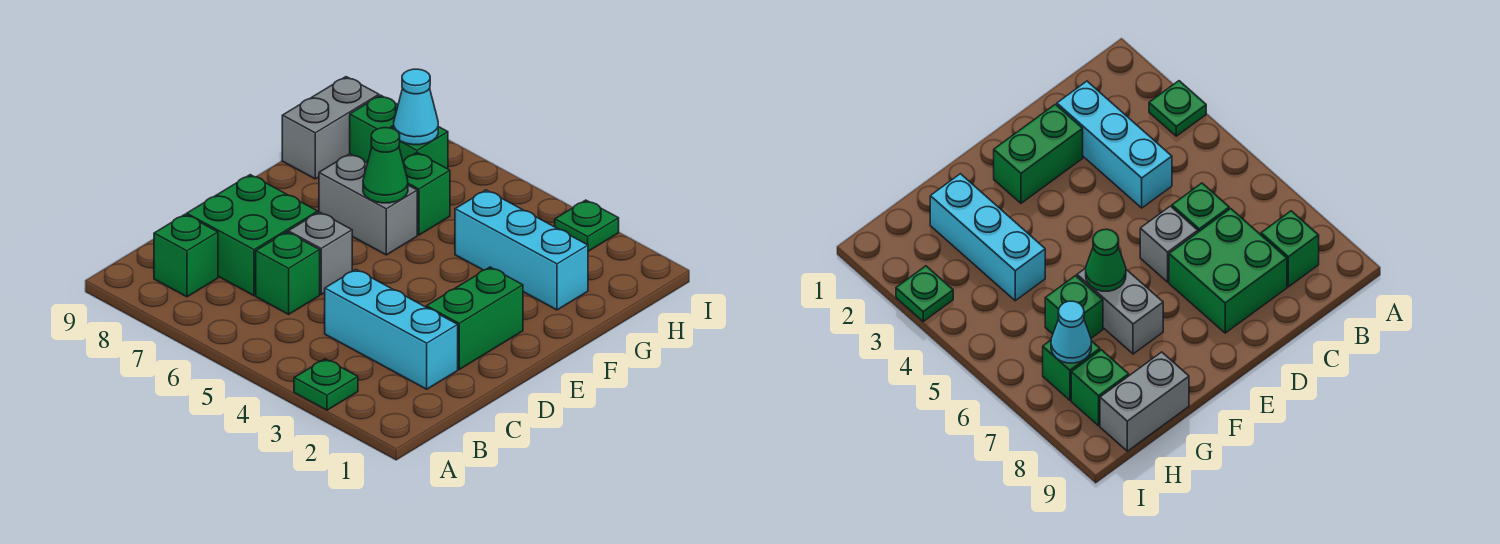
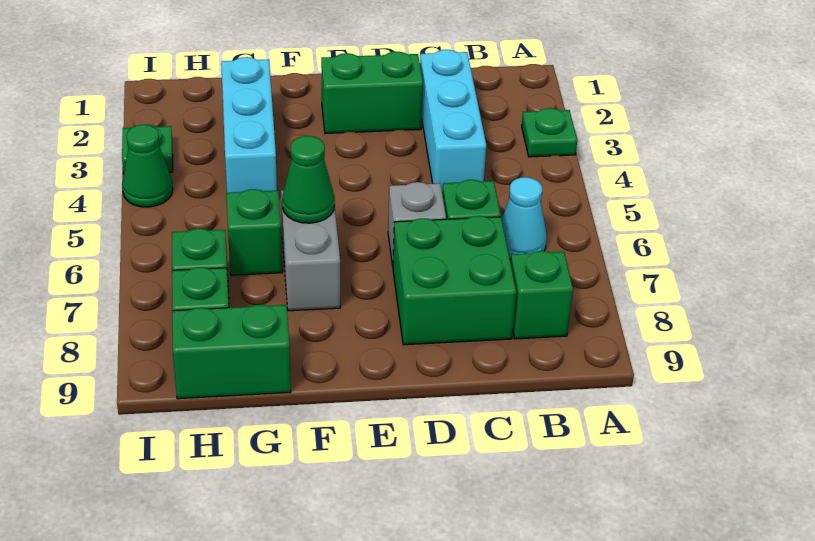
grey 1x2 brick [282,77,379,179] -> green 1x2 brick [172,305,291,399]
cyan 1x1 cone [394,69,438,145] -> cyan 1x1 cone moved to [502,177,547,259]
none -> green 1x1 cone [122,125,173,207]

